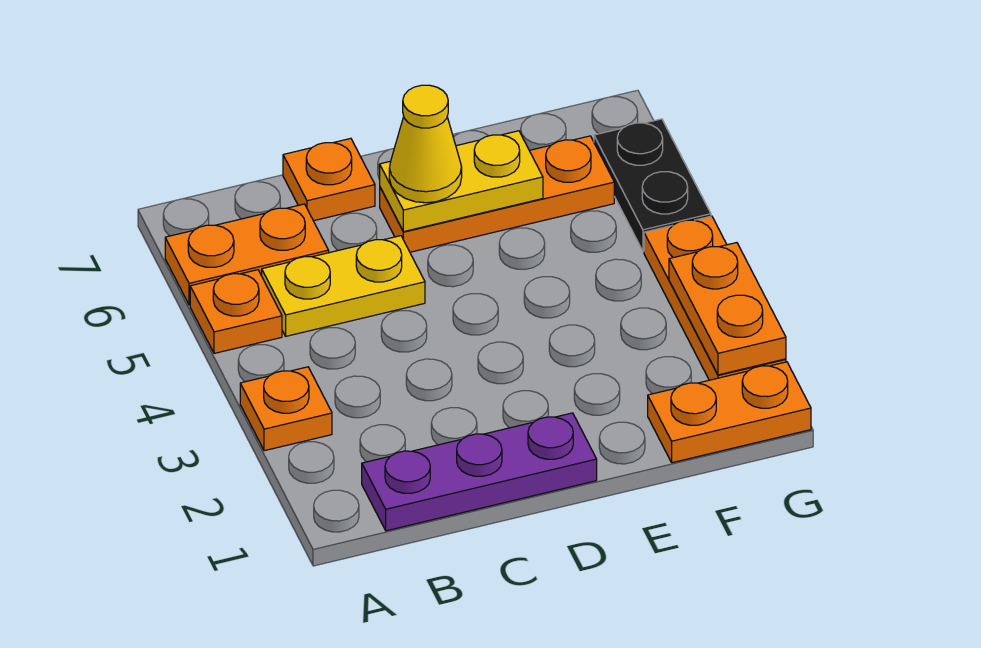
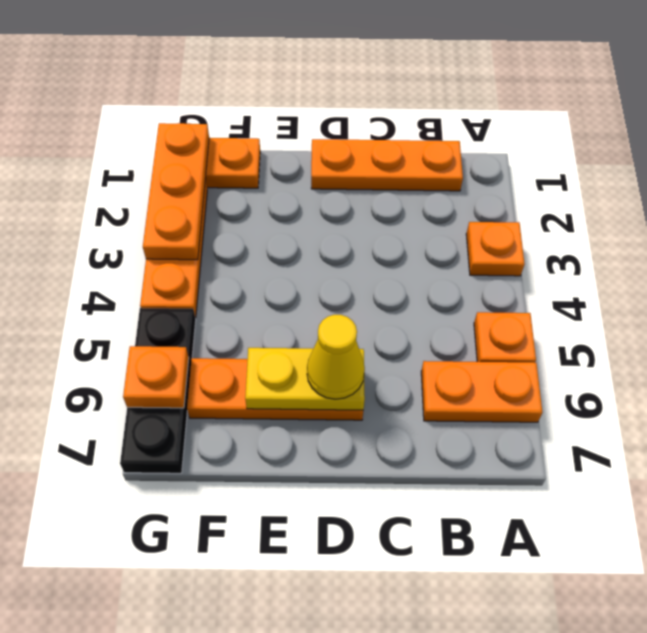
purple 1x3 plate [362,413,597,531] -> orange 1x3 plate [311,139,463,191]
yellow 1x2 plate [262,236,425,336] -> none
orange 1x1 plate [283,138,375,221] -> orange 1x1 plate moved to [123,346,189,408]
orange 1x2 plate [669,243,786,375] -> orange 1x3 plate [143,123,209,260]
black 1x2 plate [594,119,711,251] -> black 1x3 plate [120,308,196,473]

